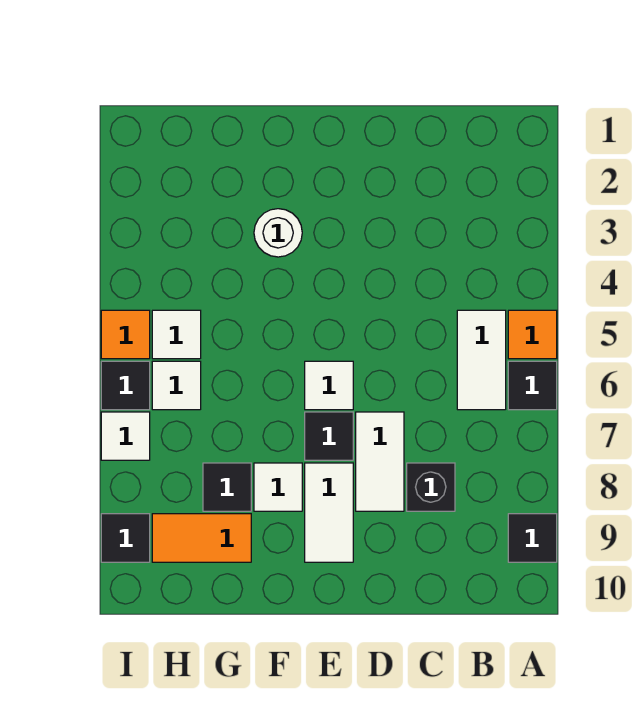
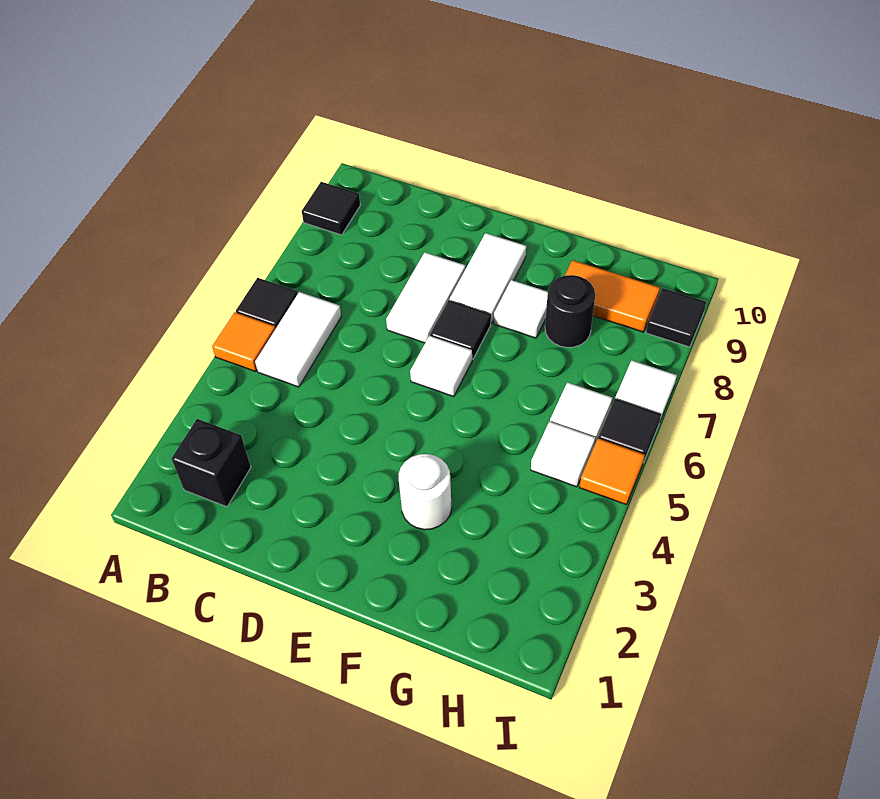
black 1x1 brick [407,463,455,511] -> black 1x1 brick moved to [172,419,251,507]
black 1x1 tile [203,463,251,511] -> black 1x1 round brick [545,275,595,347]

